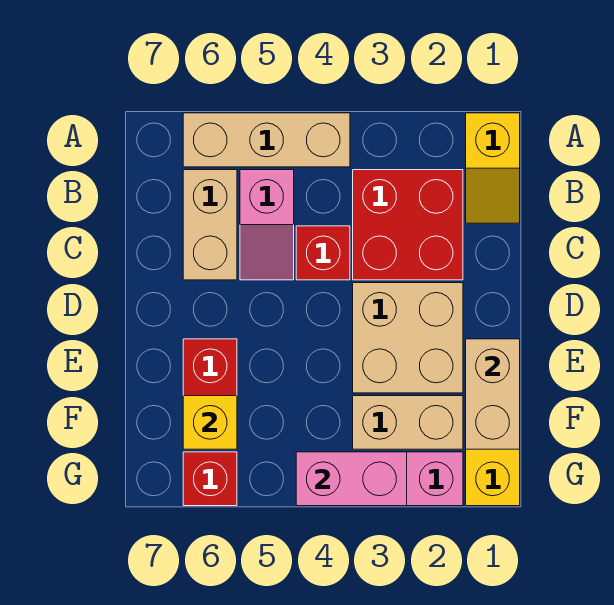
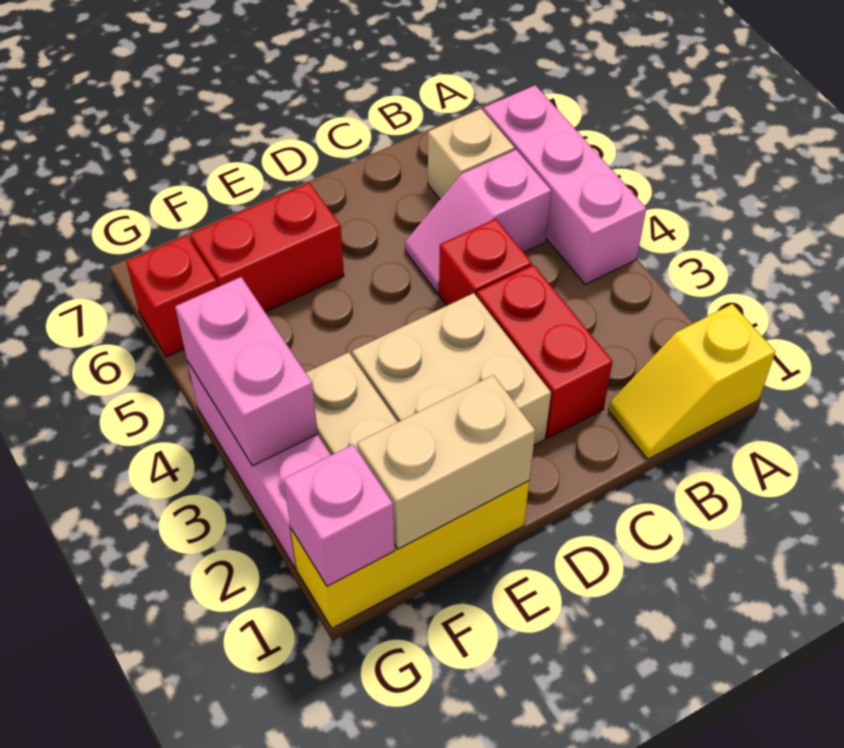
tan 1x3 brick [183,113,350,167] -> pink 1x3 brick [484,85,646,284]
red 2x2 brick [353,170,463,280] -> red 1x2 brick [477,265,613,438]
tan 1x2 brick [183,170,237,280] -> tan 1x1 brick [428,109,515,199]
yellow 1x1 brick [183,396,237,449] -> none
none -> pink 1x1 brick [284,444,394,586]

